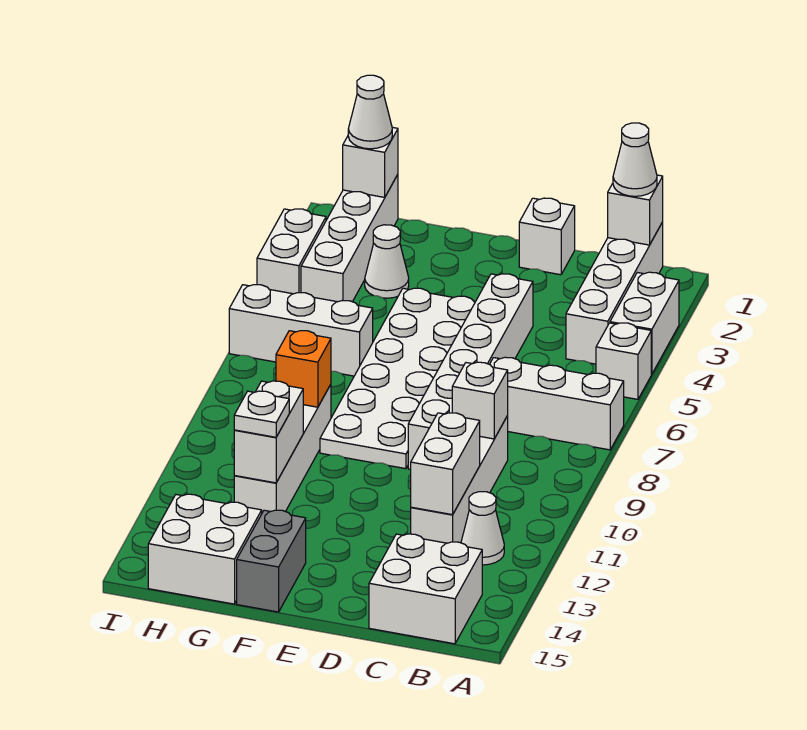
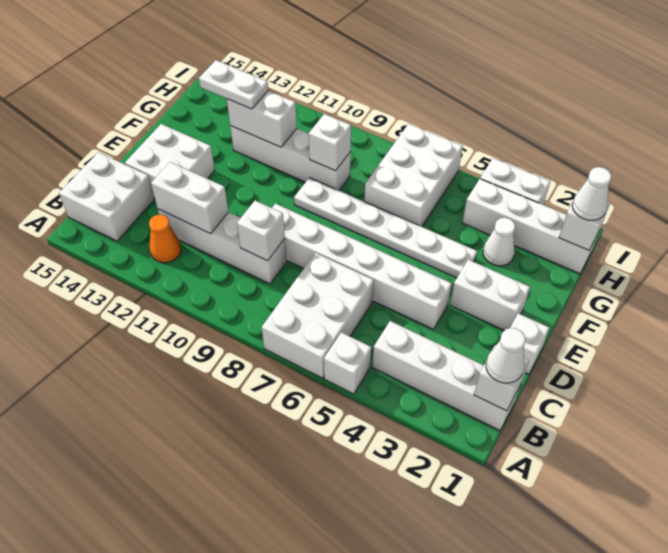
white 1x2 brick [610,272,679,374] -> white 1x2 brick moved to [450,260,530,331]
white 1x3 brick [490,357,624,450] -> white 2x3 brick [262,253,374,378]
white 1x1 cone [461,492,504,565] -> orange 1x1 cone [149,215,181,263]
white 2x6 plate [320,288,475,469] -> white 1x6 plate [294,178,477,278]
grey 1x2 brick [237,510,306,612] -> none
white 1x3 brick [229,285,373,376] -> white 2x3 brick [364,124,463,227]
orange 1x1 brick [276,331,331,407] -> white 1x1 brick [309,114,351,171]
white 1x1 plate [234,391,289,437] -> white 1x2 plate [199,60,268,109]
white 2x2 brick [148,494,262,604] -> white 2x2 brick moved to [125,124,215,198]

